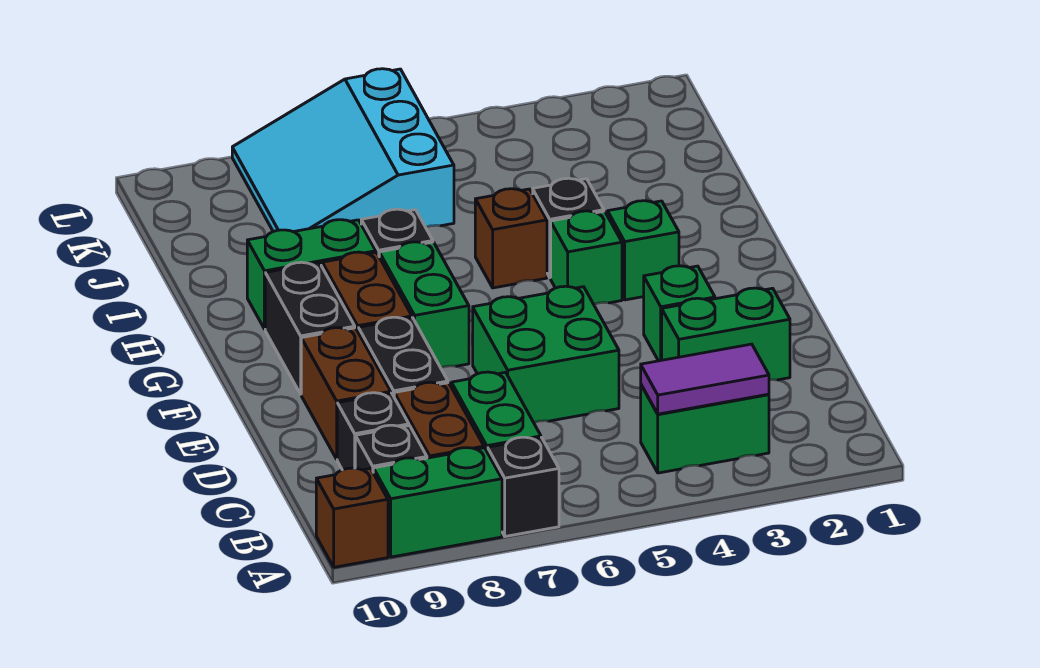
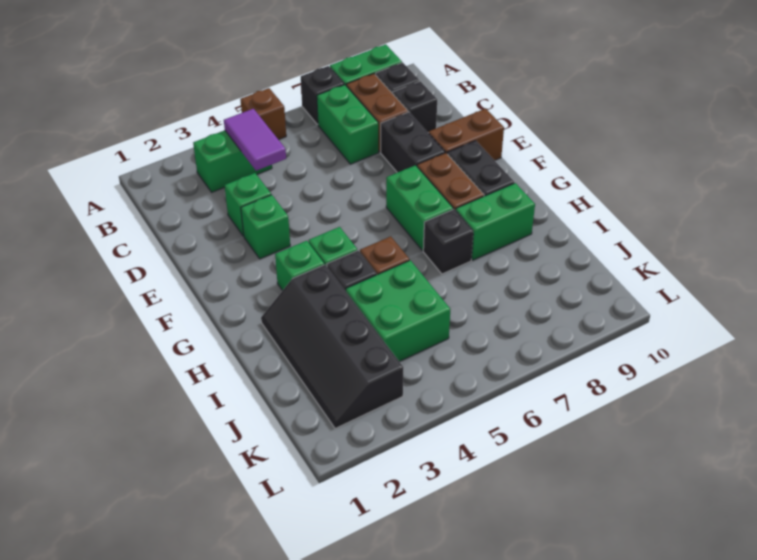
brown 1x1 brick [316,468,388,567] -> brown 1x1 brick moved to [240,88,286,140]
purple 1x2 tile [641,344,769,414] -> purple 1x2 tile turned to [224,109,286,171]
green 1x2 brick [662,288,790,380] -> green 1x1 brick [225,173,271,236]
green 2x2 brick [472,286,619,422] -> green 2x2 brick moved to [346,260,450,362]
brown 1x2 brick [301,328,391,459] -> brown 1x2 brick turned to [429,109,504,160]
none -> black 2x4 slope [261,265,404,429]
cyan 3x3 slope [232,69,454,232] -> none

